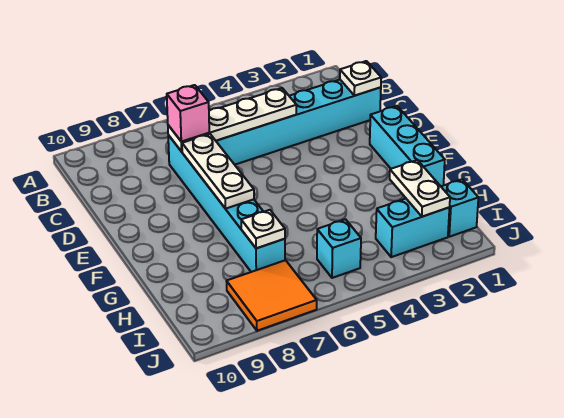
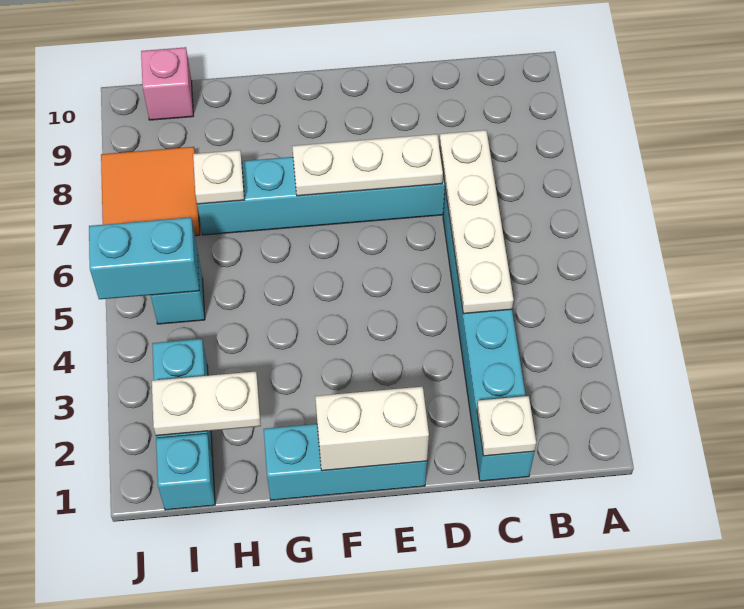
pink 1x1 brick [167,85,209,142] -> pink 1x1 brick moved to [141,47,193,120]
none -> white 1x2 brick [315,387,429,471]
none -> cyan 1x2 brick [89,217,199,299]

